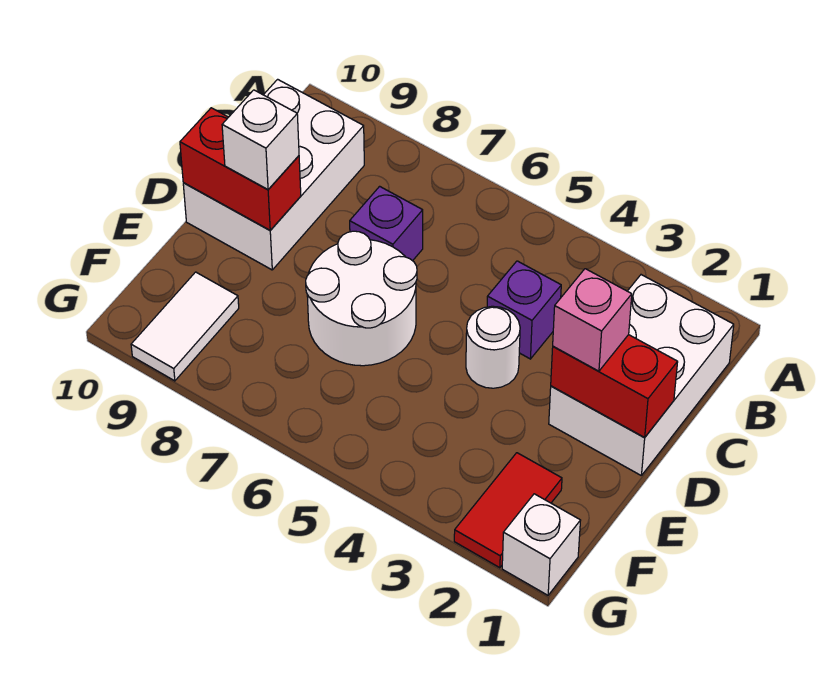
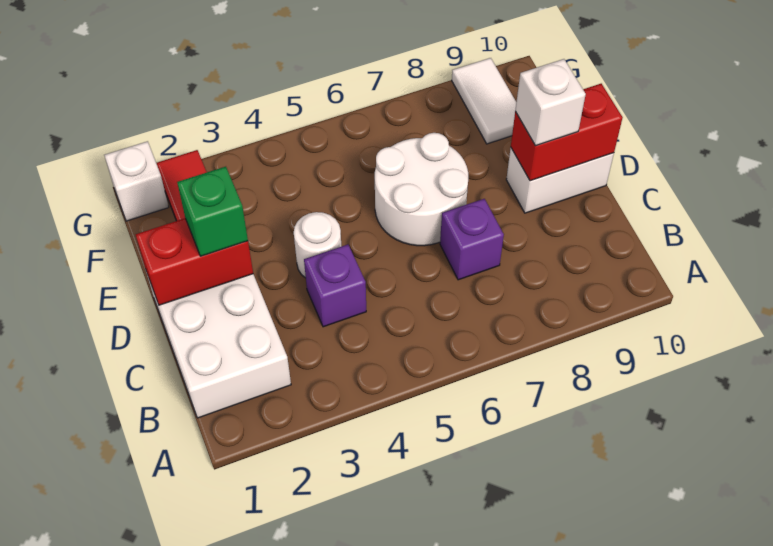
white 2x3 brick [183,79,364,270] -> white 1x2 brick [506,148,614,213]
pink 1x1 brick [553,269,632,371] -> green 1x1 brick [177,167,248,256]

